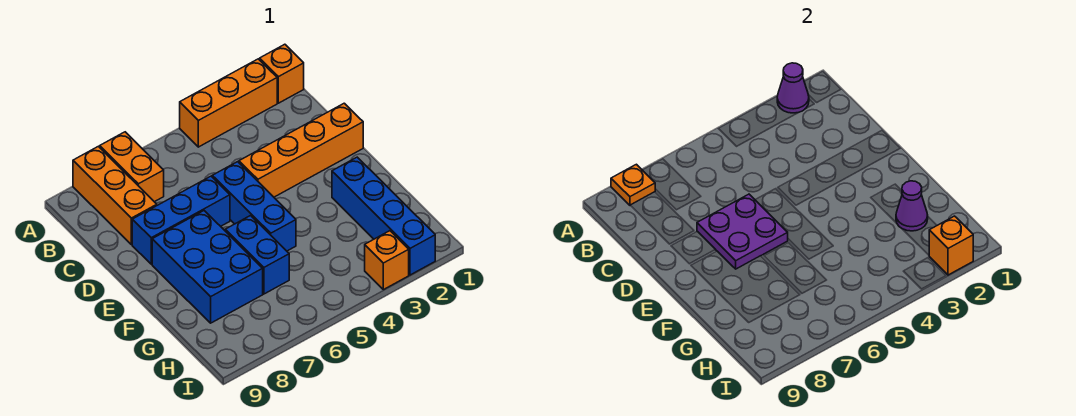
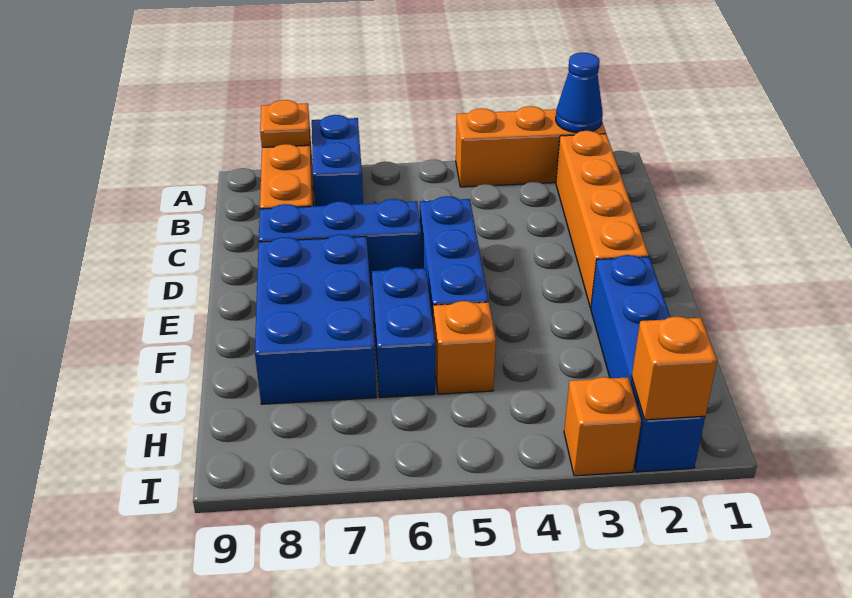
orange 1x1 brick [260,44,304,103] -> orange 1x1 brick moved to [433,301,496,394]
purple 1x1 cone [777,63,809,113] -> blue 1x1 cone [556,53,603,133]
orange 1x2 brick [100,132,164,202] -> blue 1x2 brick [312,115,363,206]
orange 1x4 brick [239,103,363,197] -> orange 1x4 brick turned to [556,131,649,308]
purple 2x2 plate [697,194,788,269] -> none
purple 1x1 cone [896,181,928,231] -> none

